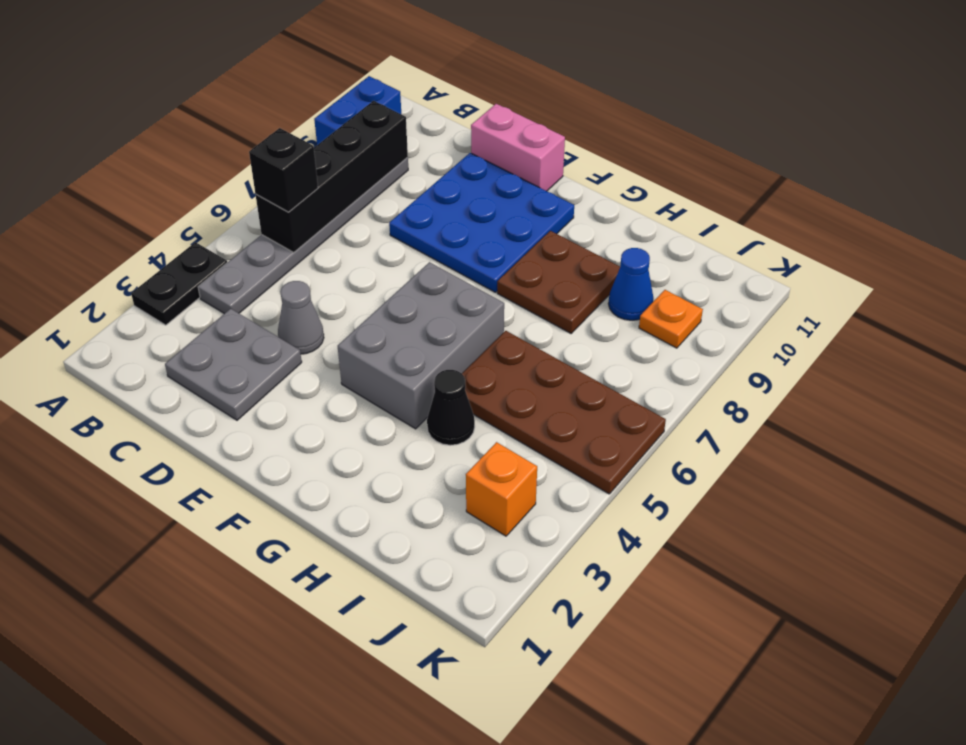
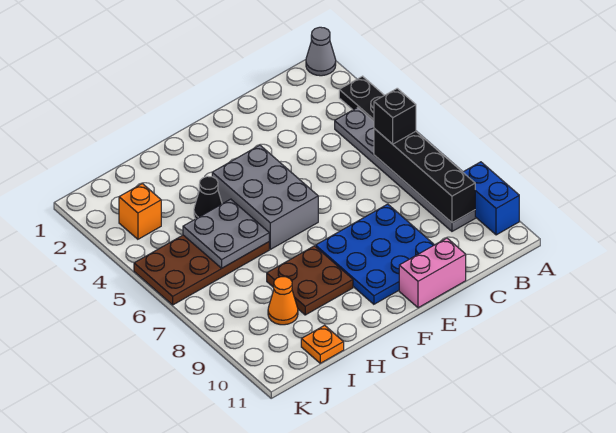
grey 2x2 plate [165,309,302,420] -> grey 2x2 plate moved to [183,199,269,268]
grey 1x1 cone [278,281,324,354] -> grey 1x1 cone moved to [306,27,336,76]
blue 1x1 cone [608,248,654,320] -> orange 1x1 cone [268,277,298,325]
orange 1x1 plate [639,290,703,348] -> orange 1x1 plate moved to [301,325,344,363]

